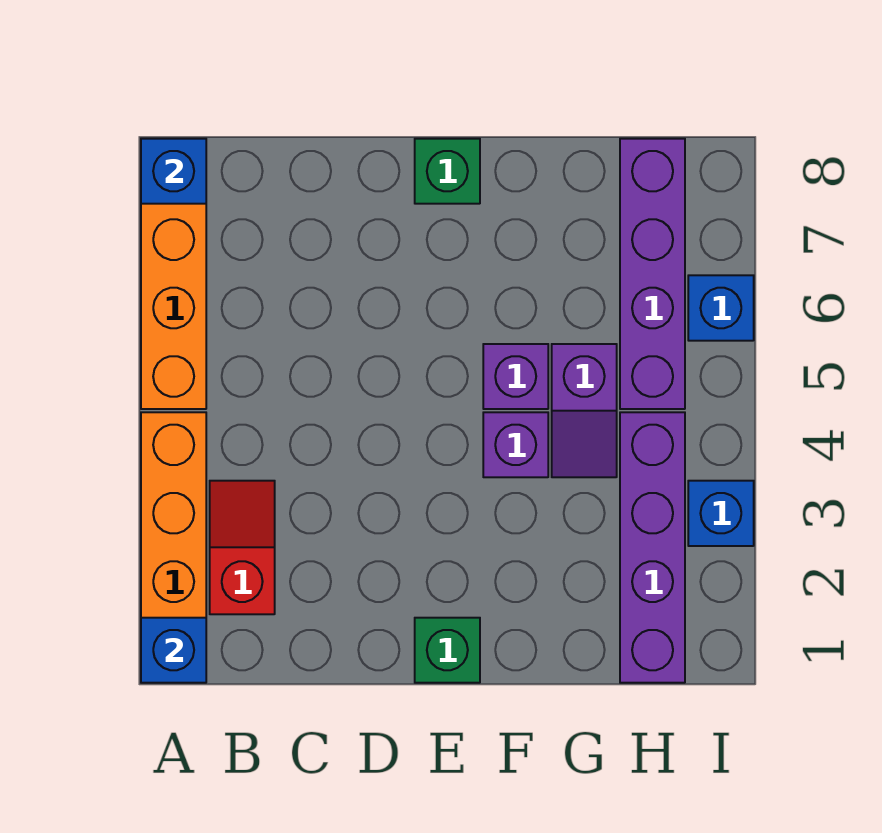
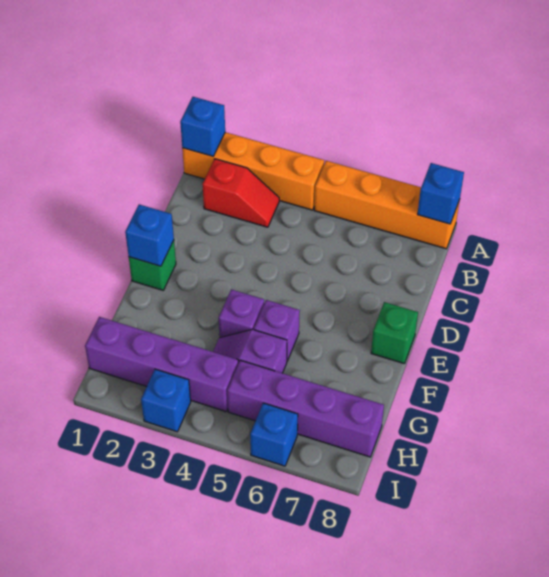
none -> blue 1x1 brick [125,204,174,266]

